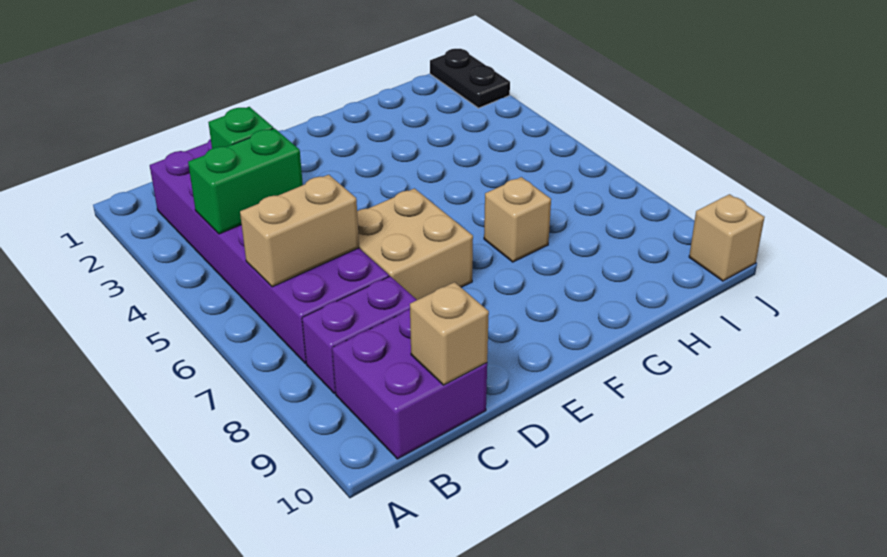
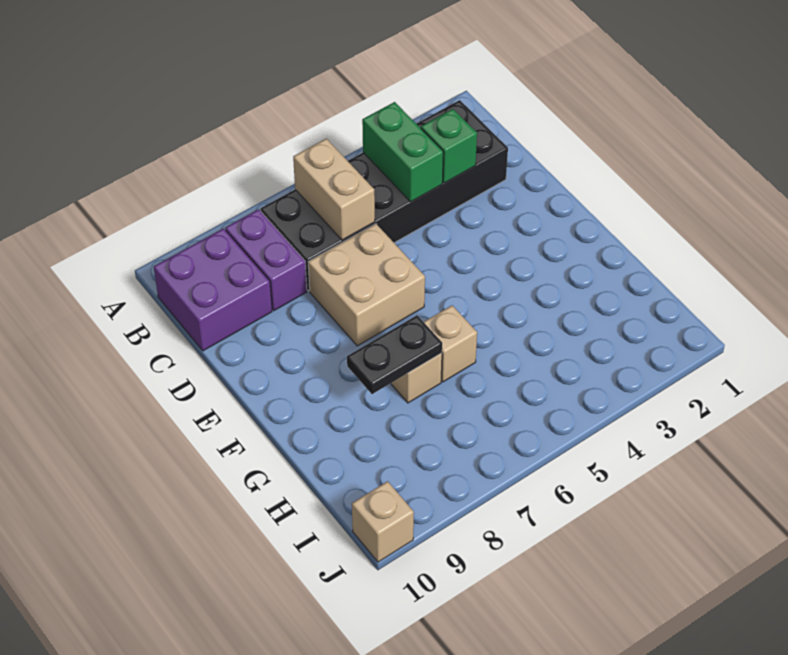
purple 2x6 brick [150,139,389,363] -> black 2x6 brick [261,100,508,291]
tan 1x1 brick [410,282,489,385] -> tan 1x1 brick moved to [424,306,477,382]
black 1x2 plate [430,49,510,108] -> black 1x2 plate moved to [347,315,442,394]

